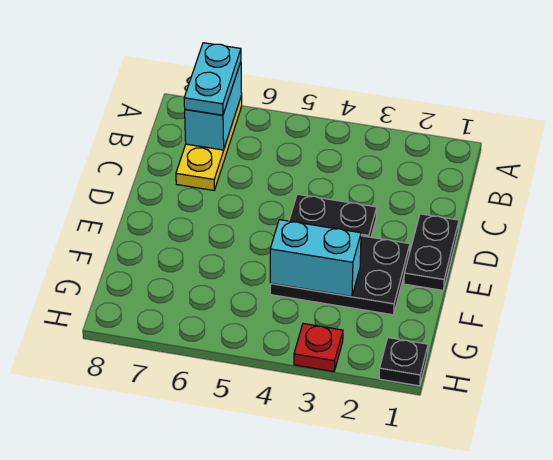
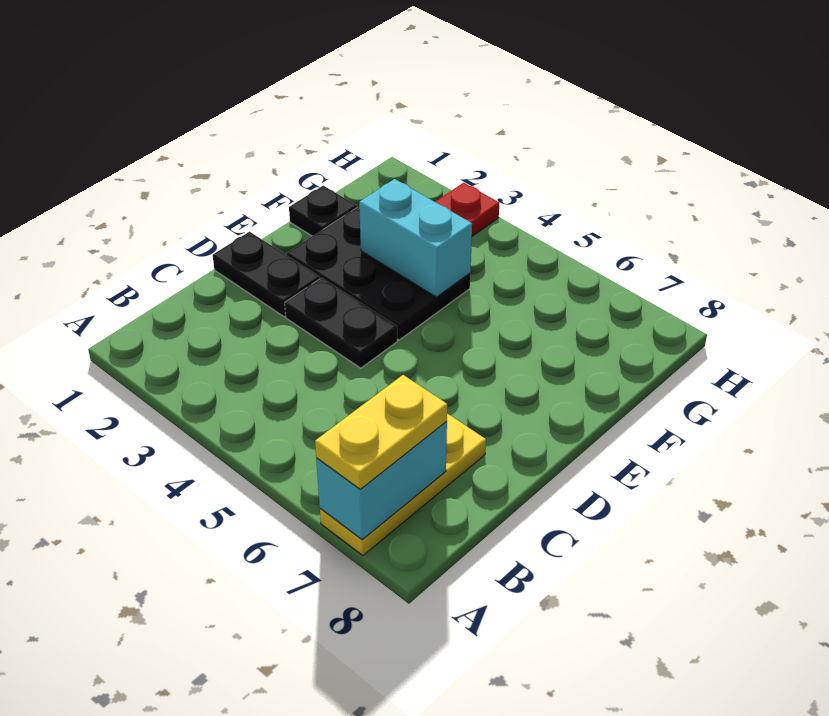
cyan 1x2 plate [184,43,241,115] -> yellow 1x2 plate [315,375,447,489]
black 1x2 plate [404,214,459,290] -> black 1x2 plate turned to [213,232,320,317]
black 1x1 plate [379,338,428,386] -> black 1x1 plate moved to [289,186,357,236]

